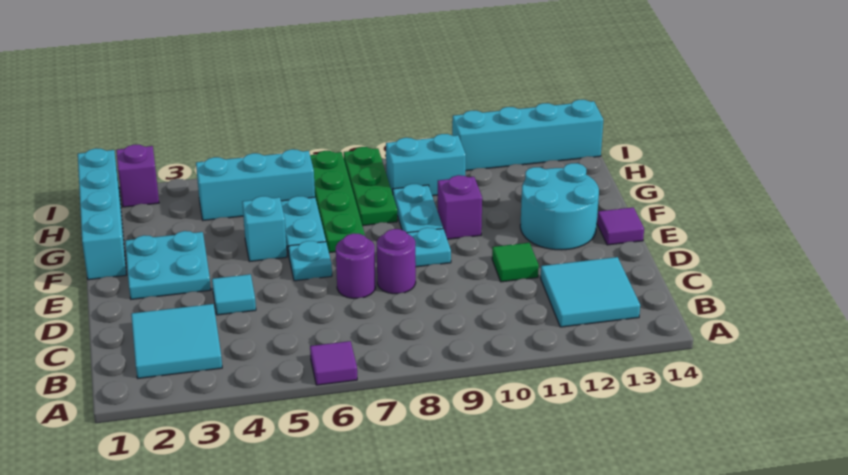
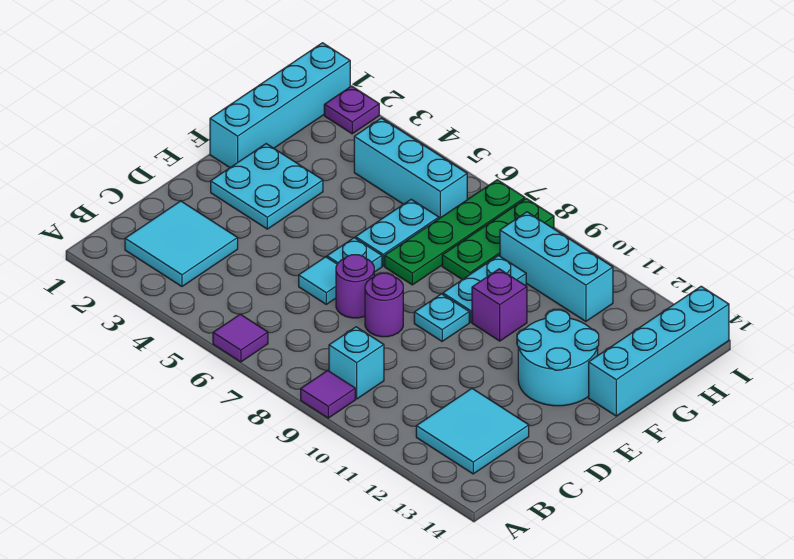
cyan 1x1 tile [212,274,256,315] -> cyan 1x1 tile moved to [299,257,337,304]
green 1x1 tile [492,243,539,282] -> none
purple 1x1 tile [597,207,644,245] -> purple 1x1 tile moved to [301,370,355,418]
cyan 1x1 brick [242,196,287,262] -> cyan 1x1 brick moved to [329,327,384,399]
cyan 1x2 brick [386,134,466,196] -> cyan 1x3 brick [500,212,613,321]
purple 1x1 brick [116,145,159,207] -> purple 1x1 plate [324,86,379,134]
cyan 1x4 brick [452,100,603,171] -> cyan 1x4 brick turned to [589,286,729,416]

